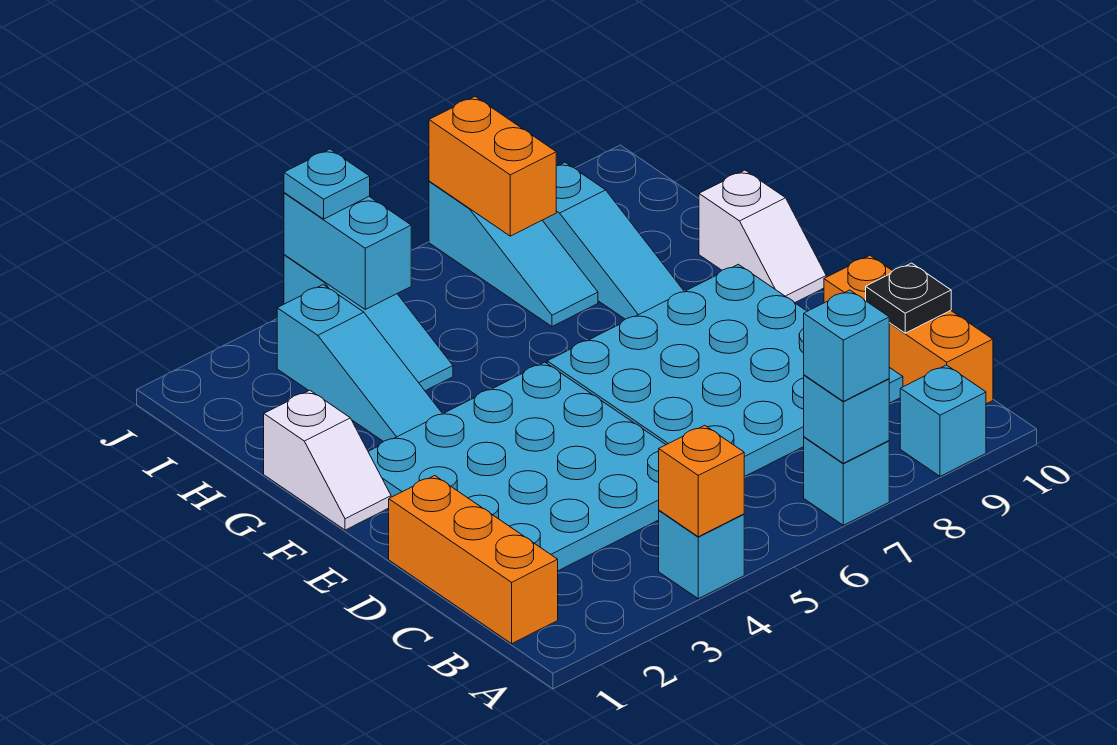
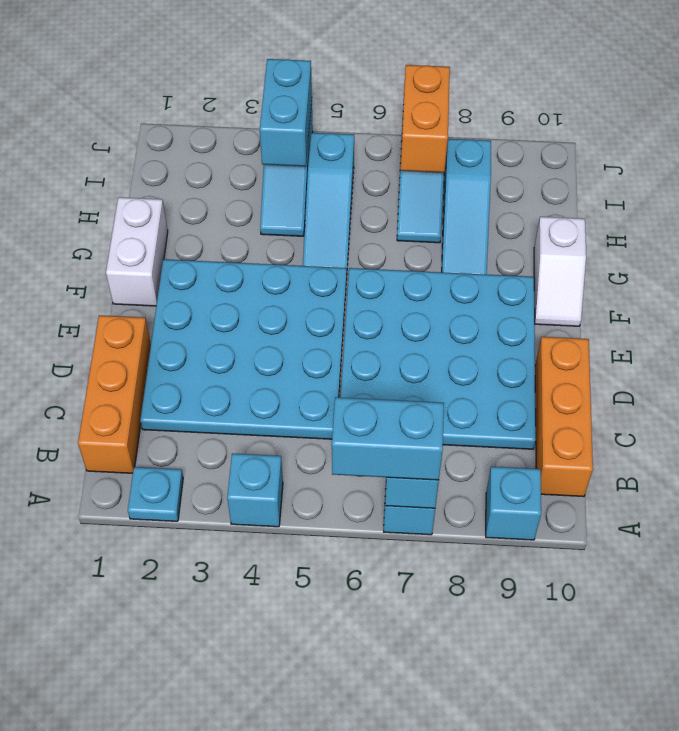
orange 1x1 brick [659,425,744,537] -> none
cyan 1x1 brick [804,290,889,401] -> cyan 1x2 brick [332,397,444,480]
black 1x1 plate [866,263,951,333] -> none
white 1x2 slope [264,390,391,530] -> white 1x2 brick [106,197,168,306]
cyan 1x3 slope [277,285,442,442] -> cyan 1x3 slope moved to [303,133,354,268]
cyan 1x1 plate [284,149,370,219] -> cyan 1x1 plate moved to [128,467,183,521]

